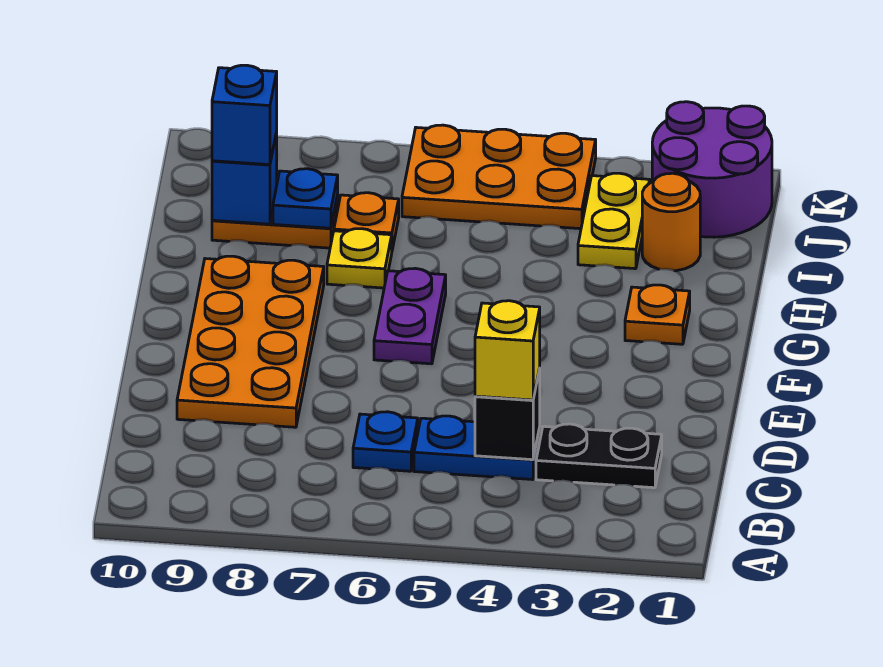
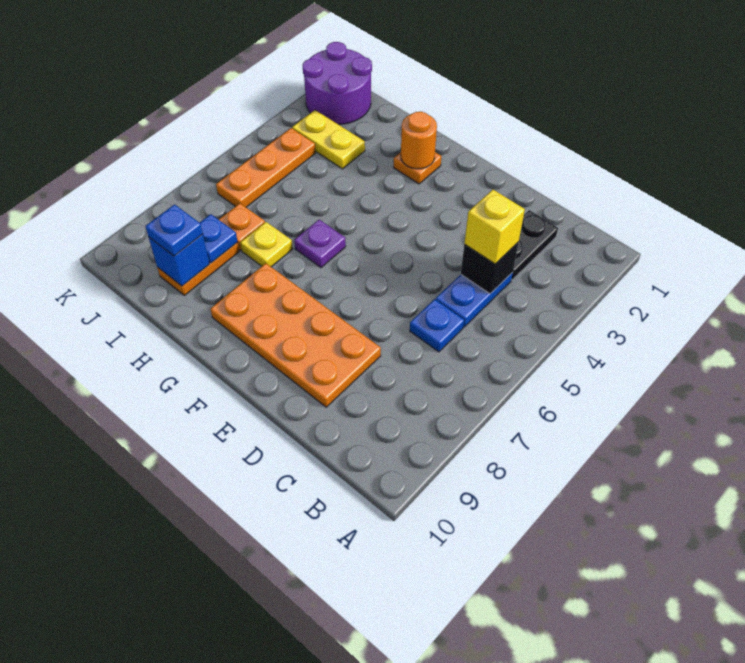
purple 1x2 plate [374,268,446,364] -> purple 1x1 plate [294,220,346,268]
orange 1x1 round brick [642,173,700,271] -> orange 1x1 round brick moved to [401,112,437,169]
blue 1x1 brick [212,65,277,165] -> blue 1x1 plate [145,205,203,256]
orange 2x3 plate [402,125,596,229] -> orange 1x3 plate [216,128,316,207]

